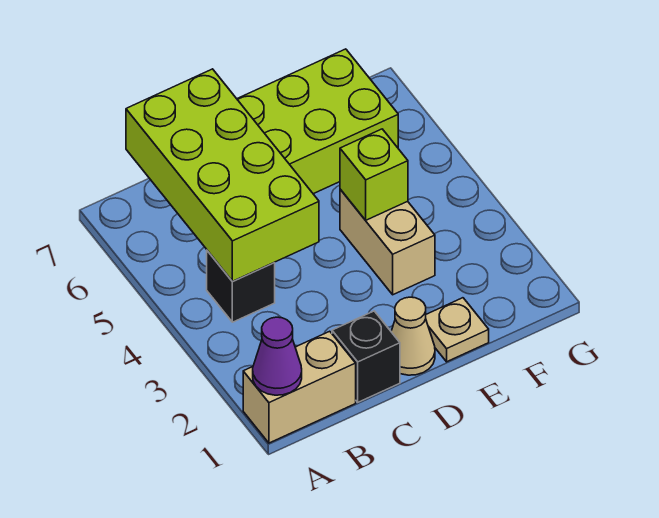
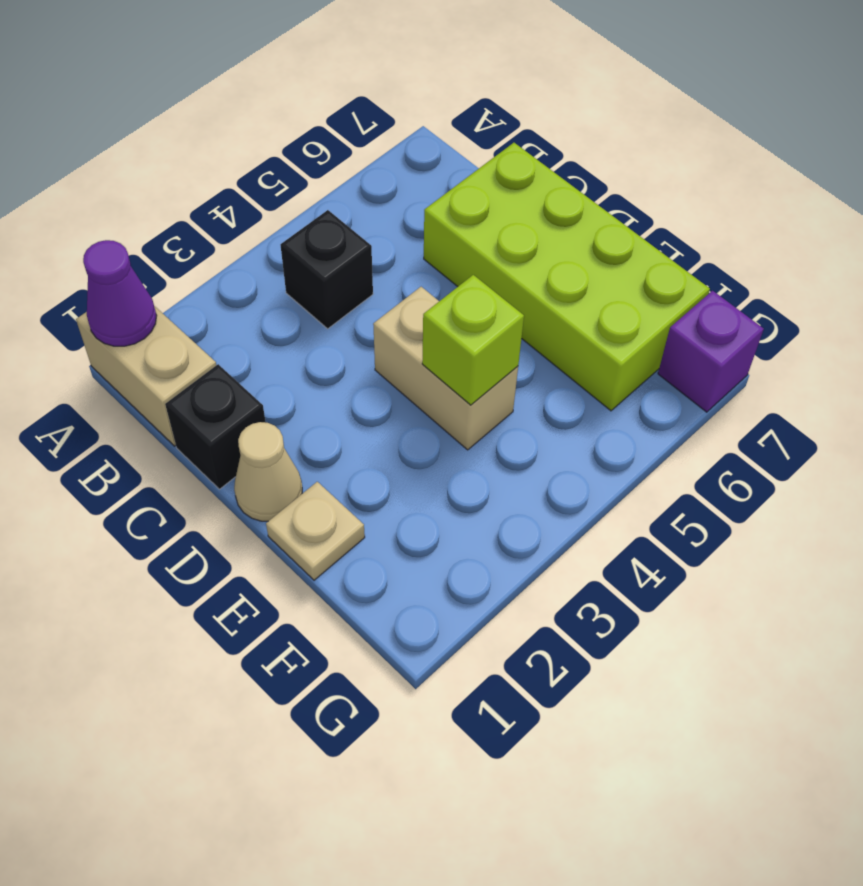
lime 2x4 brick [126,69,319,282] -> none
tan 1x2 brick [340,189,435,295] -> tan 1x2 brick turned to [373,287,518,450]
none -> purple 1x1 brick [658,291,764,412]

